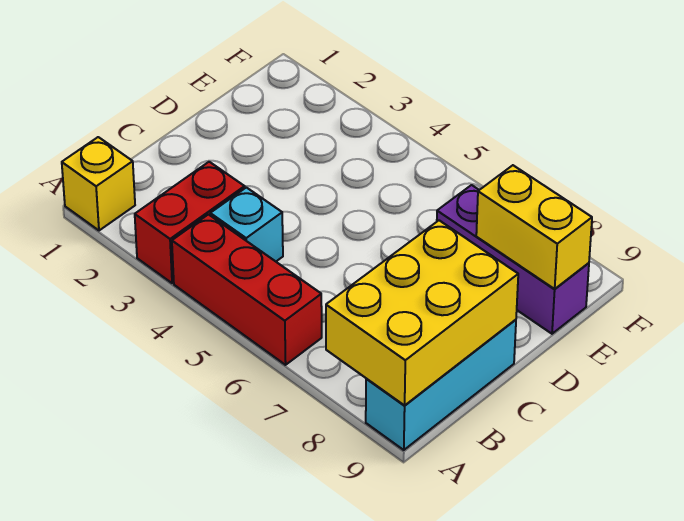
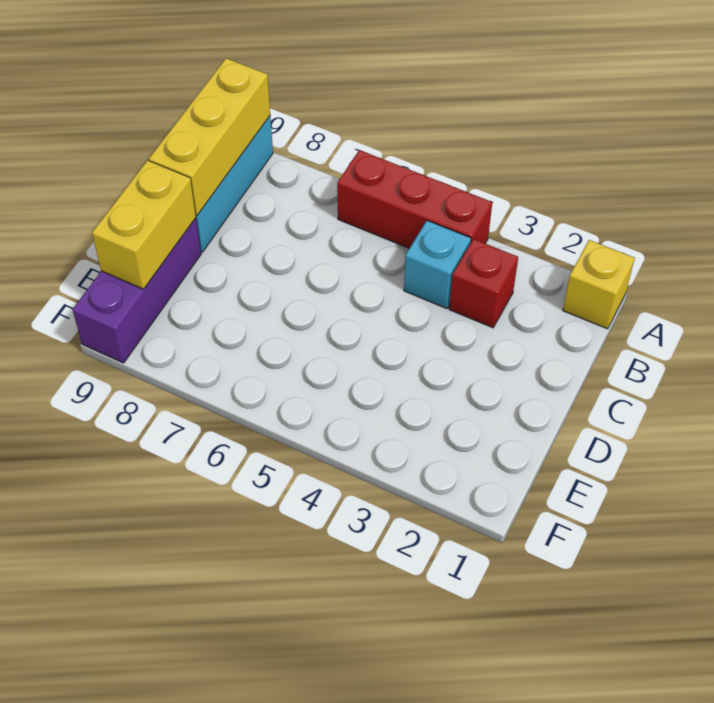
red 1x2 brick [135,162,245,283] -> red 1x1 brick [449,239,518,328]
yellow 2x3 brick [326,220,518,405] -> yellow 1x3 brick [149,58,270,215]
purple 1x3 brick [437,185,589,334] -> purple 1x3 brick turned to [73,218,201,363]
yellow 1x2 brick [476,165,592,289] -> yellow 1x2 brick turned to [92,161,196,289]

